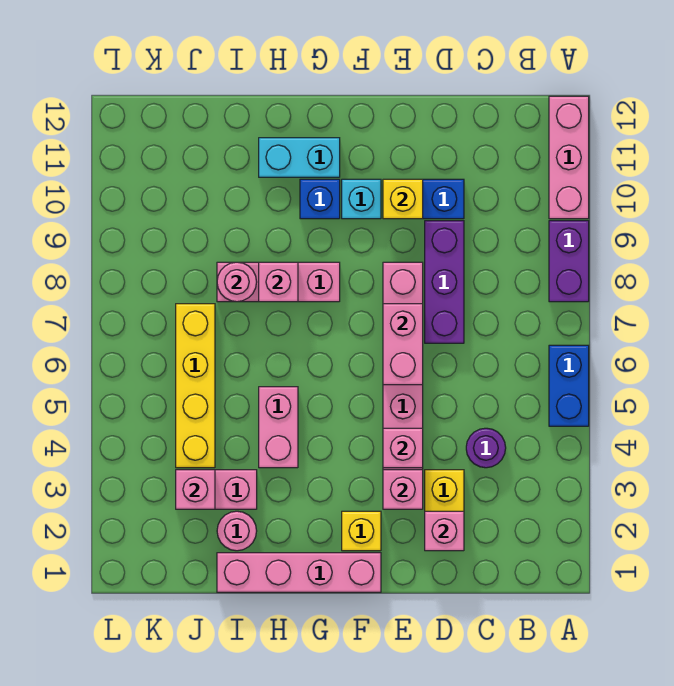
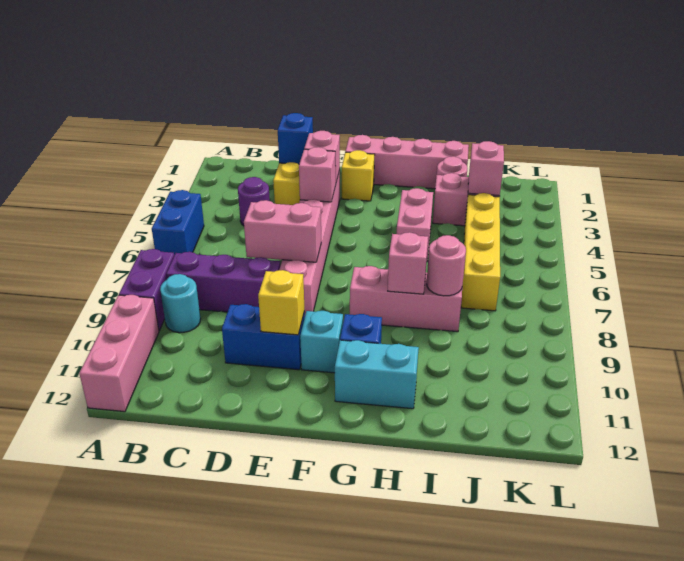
none -> cyan 1x1 round brick [160,274,201,333]
pink 1x1 brick [425,511,464,551] -> blue 1x1 brick [278,113,313,164]
purple 1x3 brick [425,221,464,343] -> purple 1x3 brick turned to [166,252,280,312]
pink 1x2 brick [383,304,423,385] -> pink 1x2 brick turned to [244,200,321,262]

